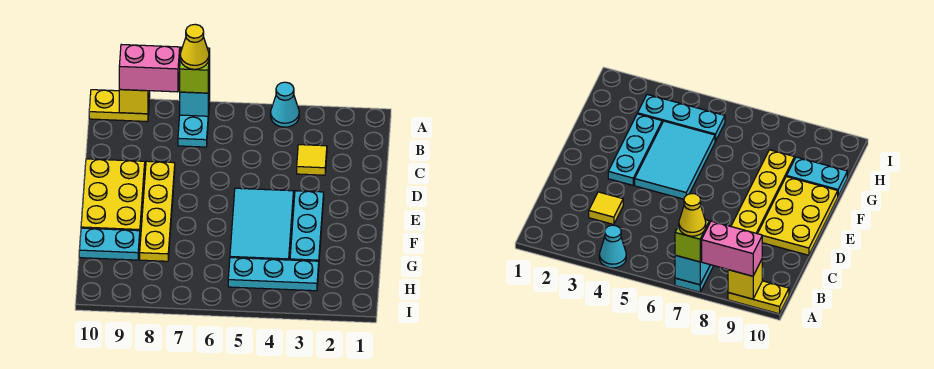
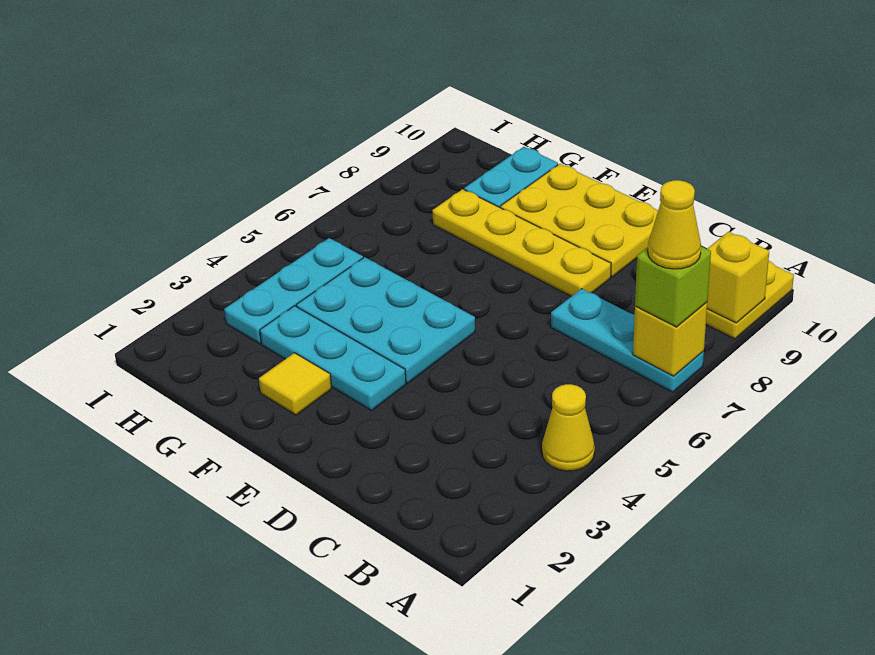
cyan 1x1 cone [271,82,299,127] -> yellow 1x1 cone [542,384,595,471]
cyan 1x2 plate [178,99,210,147] -> cyan 1x3 plate [551,289,704,392]
cyan 1x1 brick [180,76,210,116] -> yellow 1x1 brick [633,302,707,376]
pink 1x2 brick [119,45,180,92] -> none
yellow 1x1 tile [297,145,327,175] -> yellow 1x1 tile moved to [259,353,332,415]
cyan 2x3 tile [230,188,294,260] -> cyan 2x3 plate [296,257,475,383]

